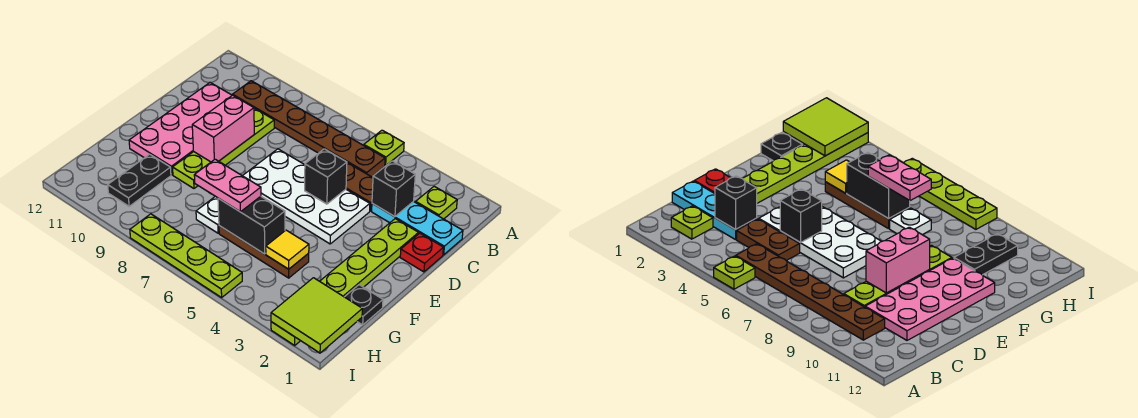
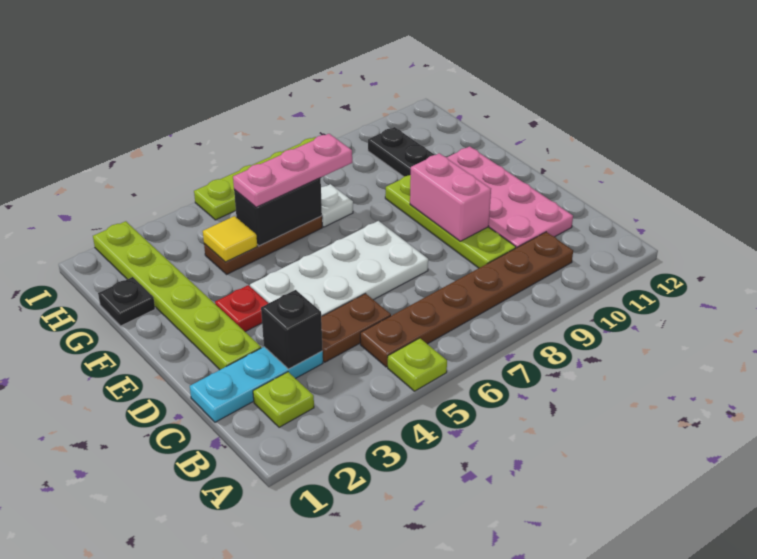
red 1x1 plate [400,233,443,272] -> red 1x1 plate moved to [215,285,268,332]
black 1x1 brick [305,149,347,204] -> none
pink 1x2 plate [194,159,261,212] -> pink 1x3 plate [233,134,352,207]
lime 2x2 tile [271,278,362,353] -> none

